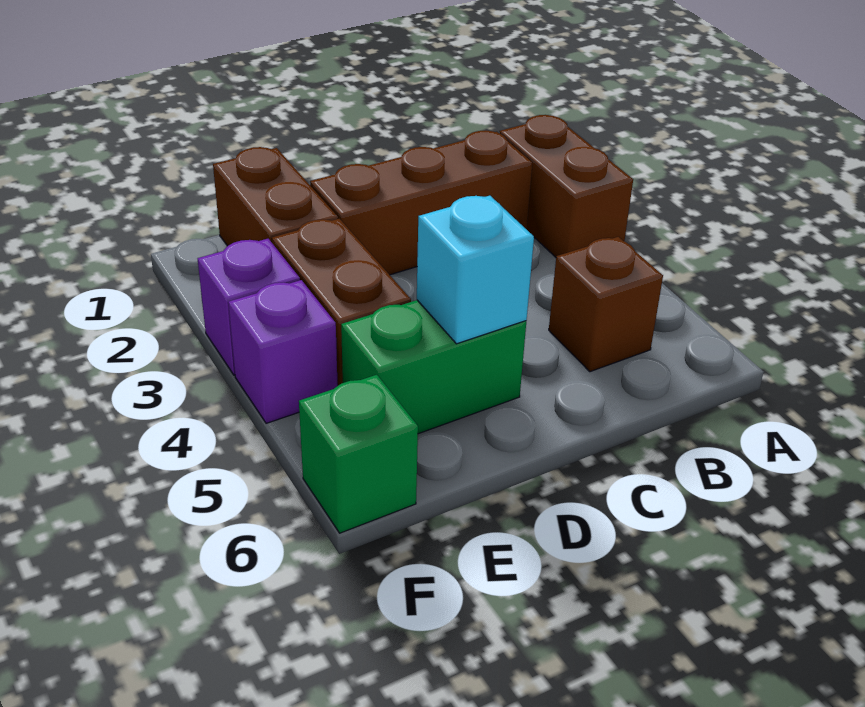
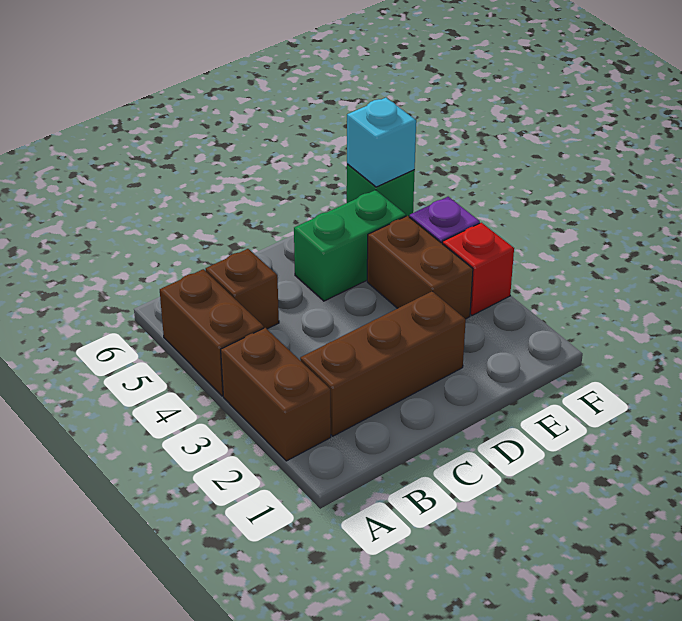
cyan 1x1 brick [417,196,534,344] -> cyan 1x1 brick moved to [347,98,416,187]
brown 1x2 brick [213,147,338,246] -> brown 1x2 brick moved to [160,269,264,396]
purple 1x1 brick [198,239,300,375] -> red 1x1 brick [442,223,514,315]

